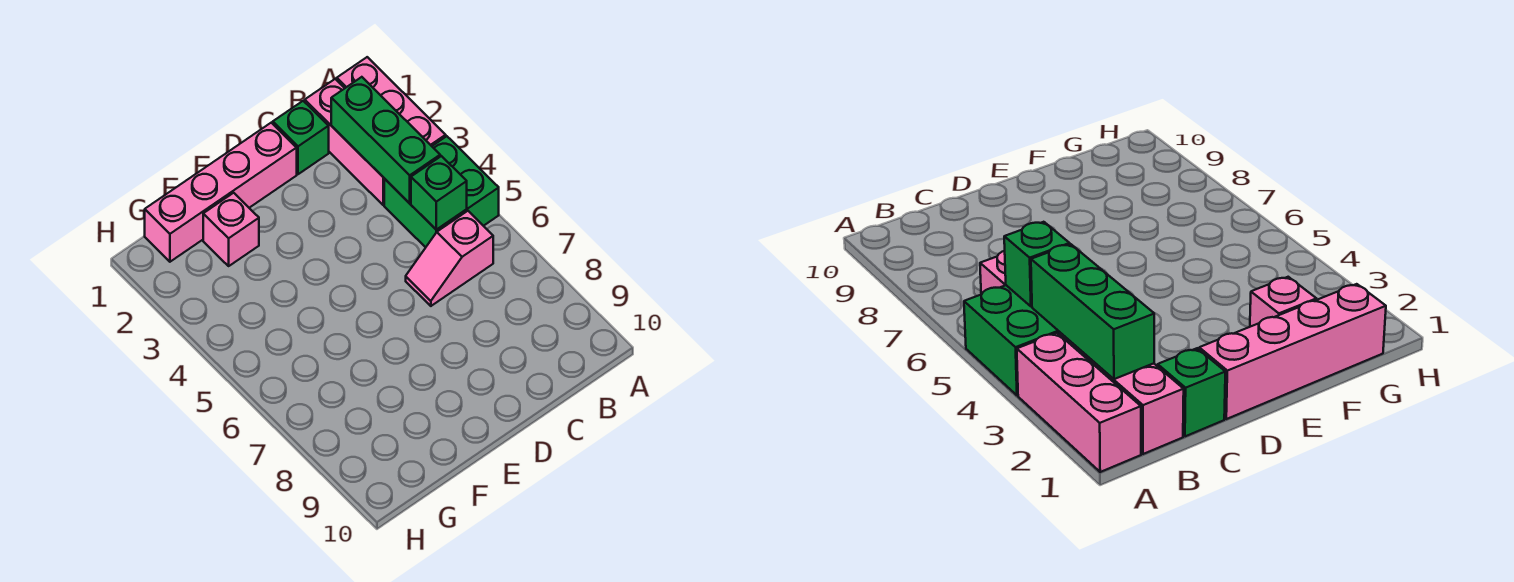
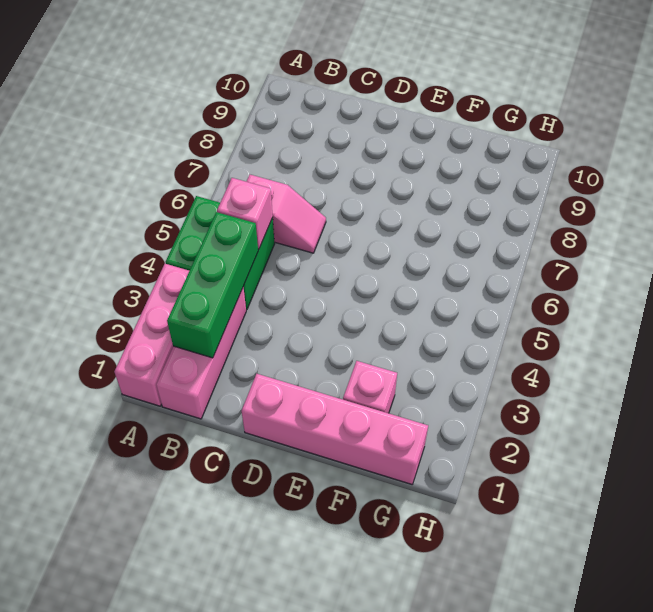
green 1x1 brick [411,156,467,230] -> pink 1x1 brick [217,178,273,249]
green 1x1 brick [273,101,329,174] -> none

